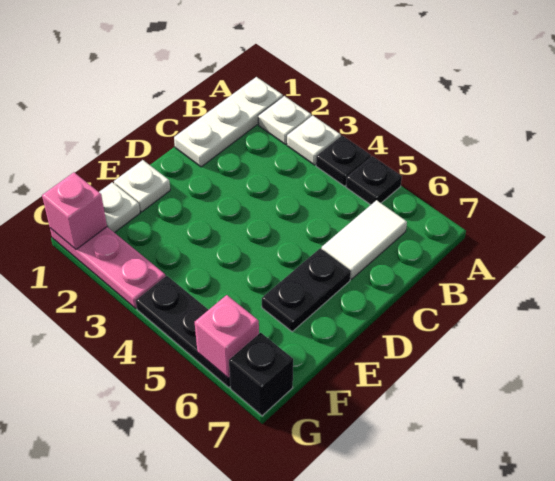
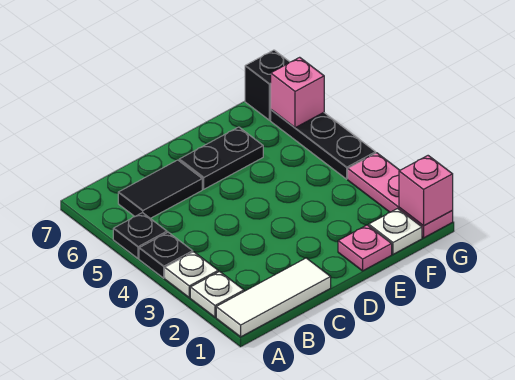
white 1x3 plate [174,77,283,167] -> white 1x3 tile [216,258,331,337]
white 1x2 tile [322,200,407,279] -> black 1x2 tile [118,160,202,218]
white 1x1 plate [114,160,170,212] -> pink 1x1 plate [338,225,392,271]

